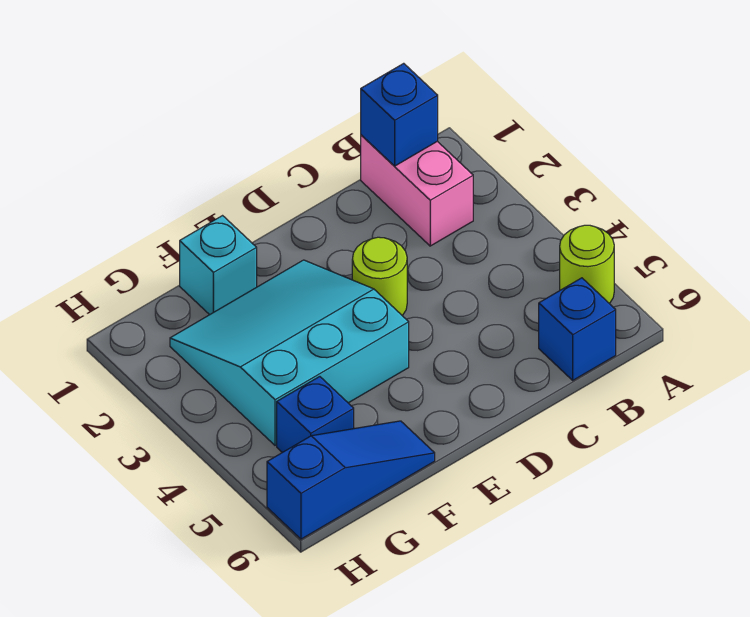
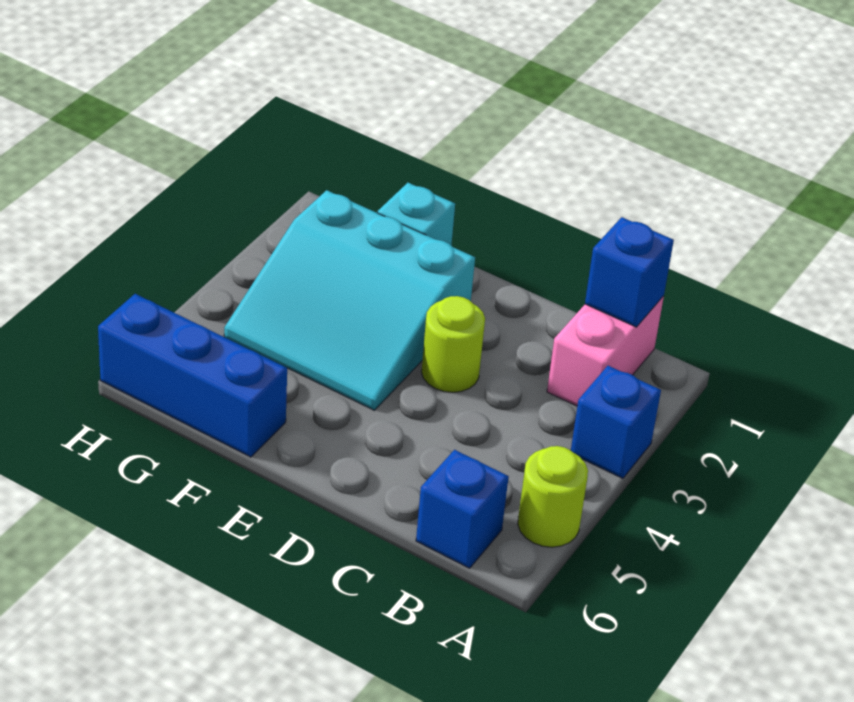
cyan 3x3 slope [170,260,409,445] -> cyan 3x3 slope turned to [224,190,475,410]
blue 1x3 slope [267,421,435,539] -> blue 1x3 brick [98,294,287,457]
blue 1x1 brick [277,377,354,453] -> blue 1x1 brick moved to [571,366,661,478]

